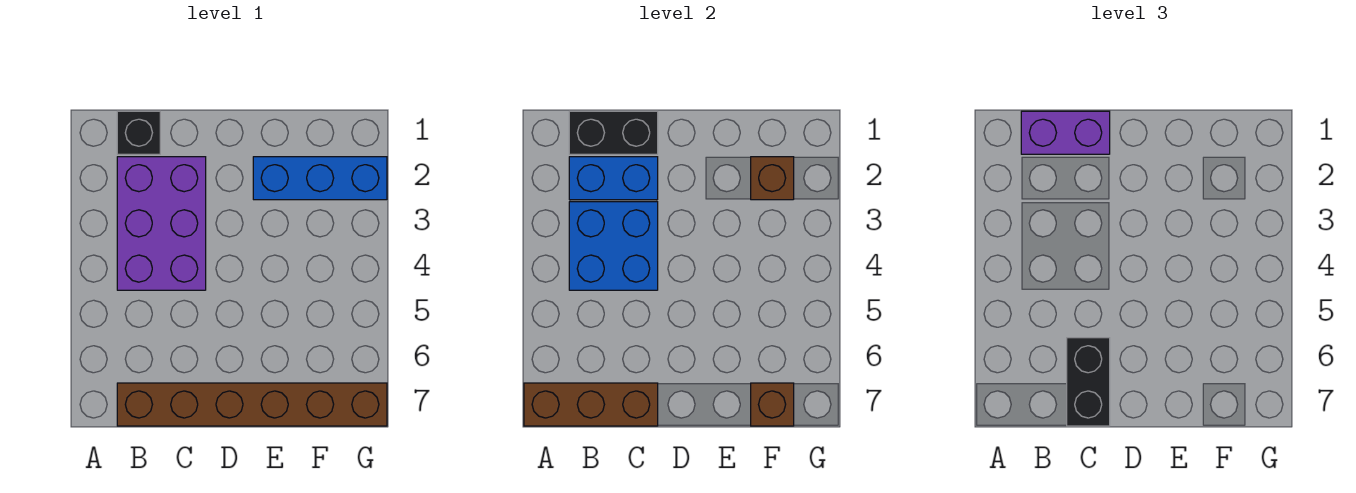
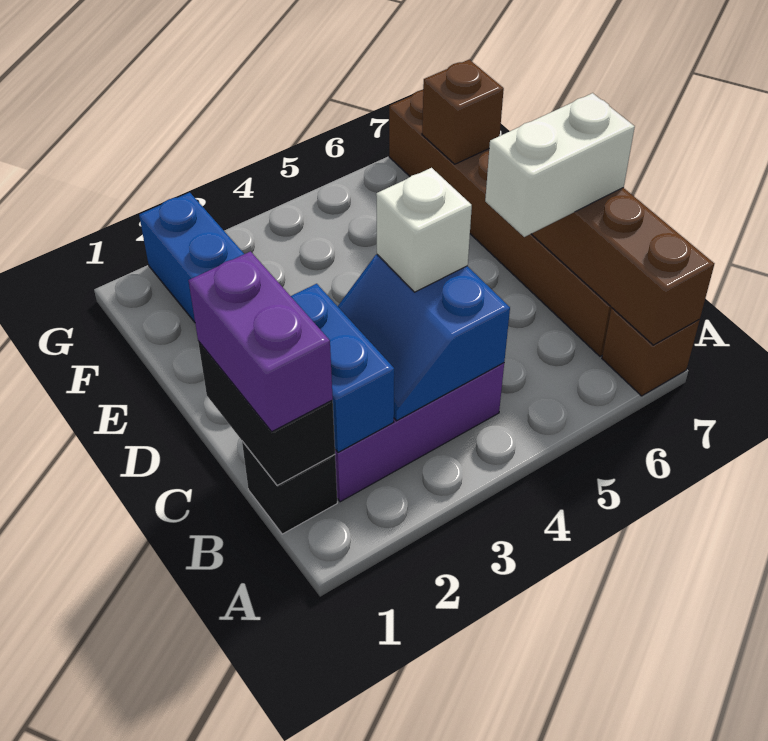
blue 2x2 brick [569,202,658,290] -> blue 2x2 slope [338,255,510,421]
none -> white 1x1 brick [376,168,472,292]
black 1x2 brick [1067,338,1110,426] -> white 1x2 brick [485,93,635,237]
brown 1x1 brick [751,157,794,200] -> brown 1x1 brick moved to [602,308,700,396]

